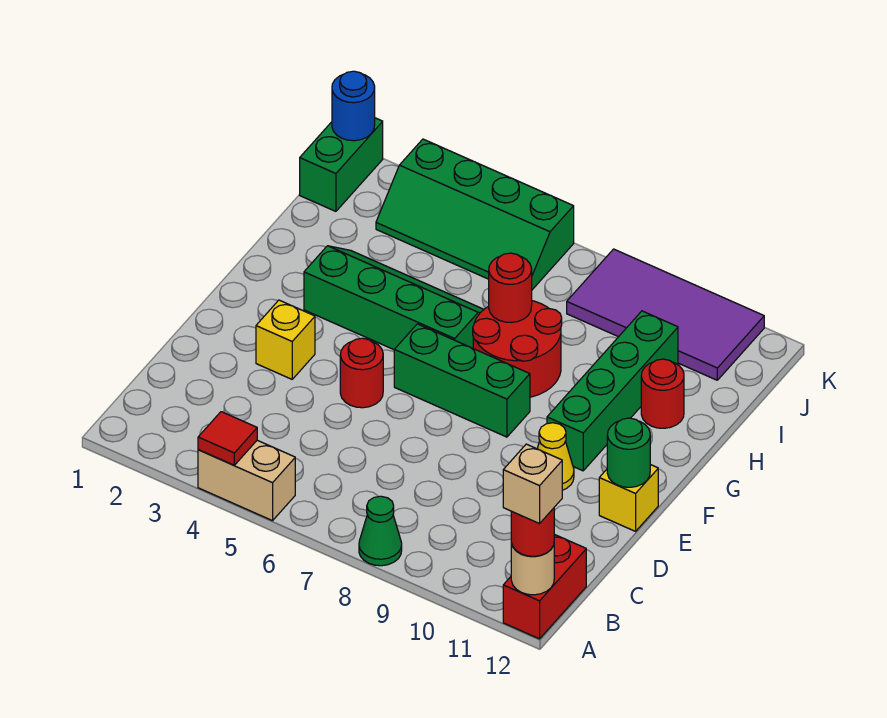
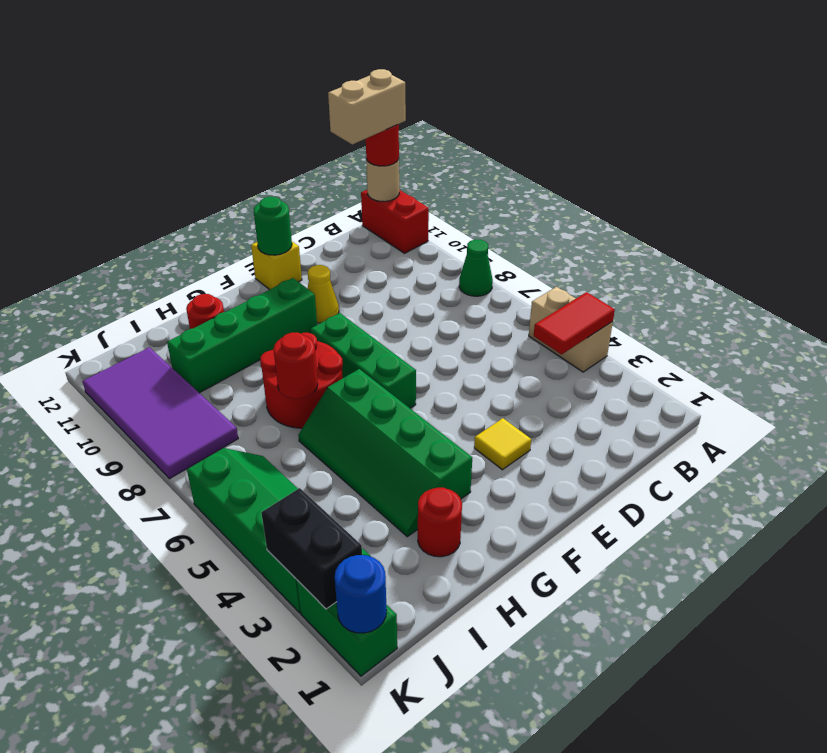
red 1x1 tile [198,412,257,465] -> red 1x2 tile [534,292,615,354]
red 1x2 brick [503,534,586,639] -> red 1x2 brick turned to [361,190,429,253]
tan 1x1 brick [503,444,562,524] -> tan 1x2 brick [328,69,406,144]
yellow 1x1 brick [256,300,315,379] -> yellow 1x1 tile [474,418,531,470]
red 1x1 round brick [340,338,383,408] -> red 1x1 round brick moved to [418,488,462,557]
green 1x2 brick [300,118,383,211] -> green 1x2 brick turned to [297,580,397,676]
none -> black 1x2 brick [261,488,362,609]

